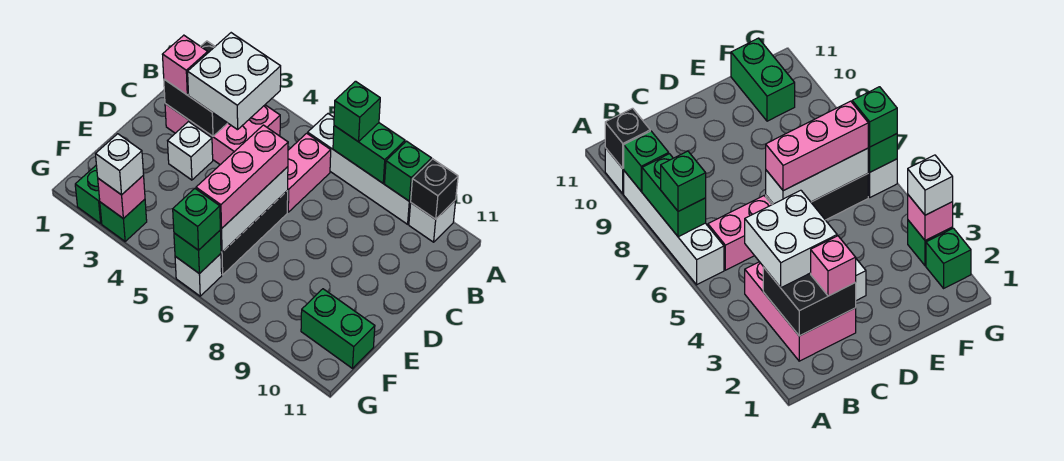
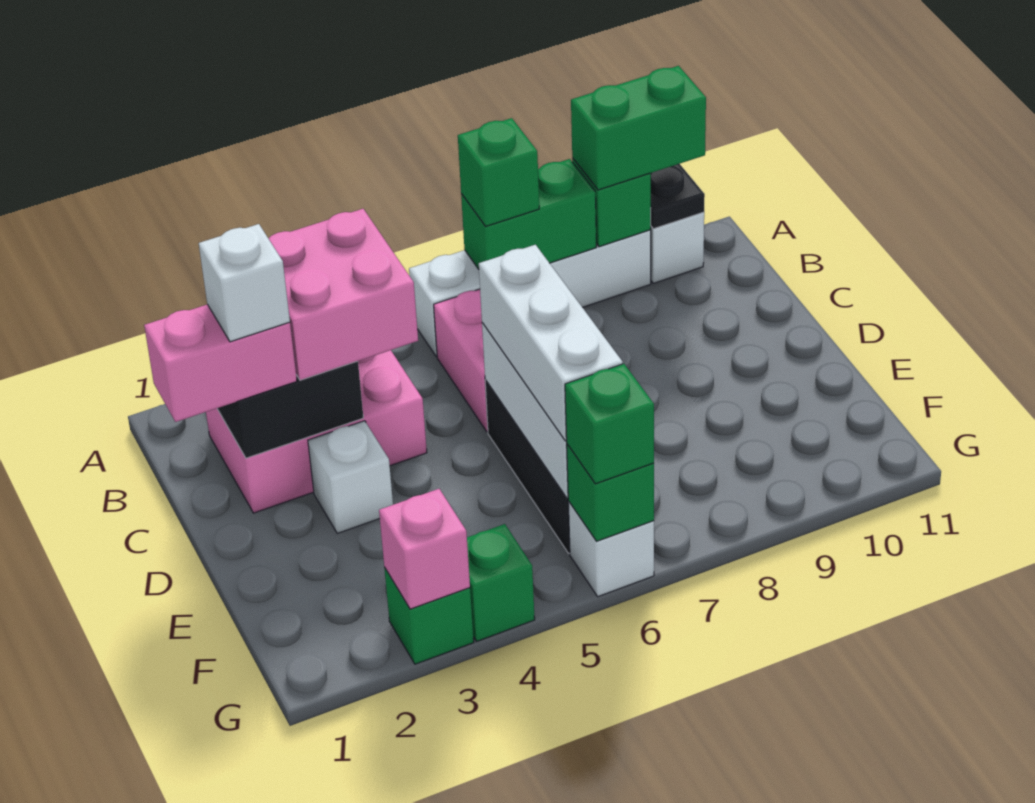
black 1x1 brick [411,159,458,219] -> black 1x1 plate [650,164,705,229]
white 2x2 brick [188,33,281,130] -> pink 2x2 brick [268,209,418,380]
pink 1x1 brick [162,35,208,95] -> pink 1x2 brick [144,304,297,422]
pink 1x3 brick [196,125,288,229] -> white 1x3 brick [479,245,623,441]
green 1x2 brick [301,289,375,368] -> green 1x2 brick moved to [571,66,706,190]
green 1x1 brick [75,165,102,224] -> green 1x1 brick moved to [467,524,535,641]
white 1x1 brick [96,134,144,195] -> white 1x1 brick moved to [199,224,290,342]

